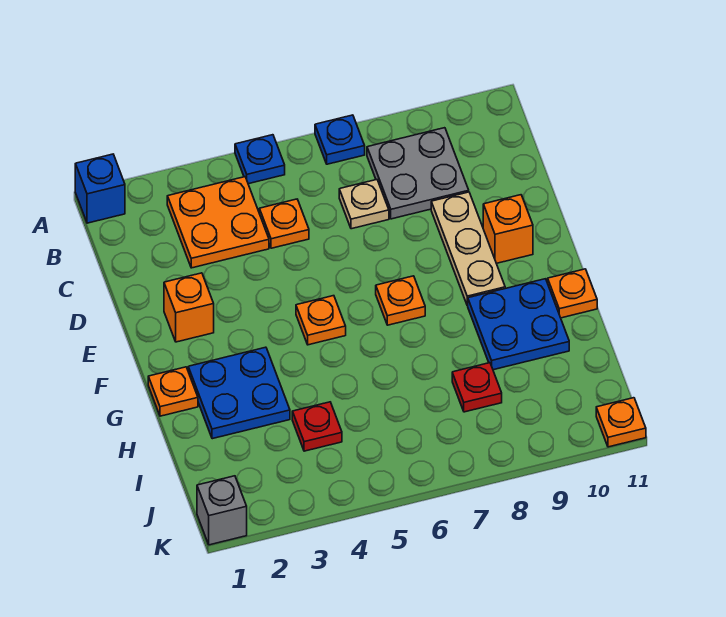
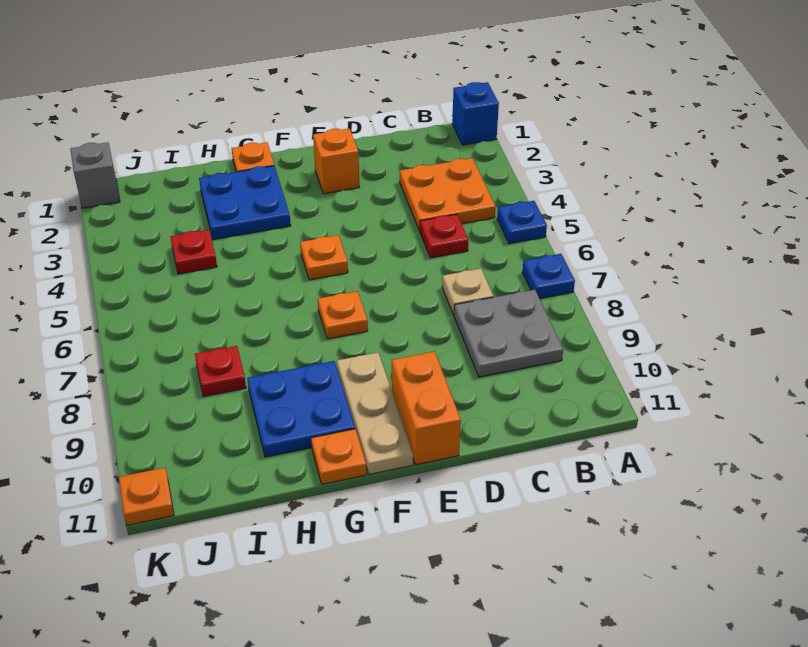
orange 1x1 plate [259,199,309,248] -> red 1x1 plate [420,214,468,258]
tan 1x3 plate [431,192,505,305] -> tan 1x3 plate turned to [337,353,413,475]
orange 1x1 brick [483,195,533,263] -> orange 1x2 brick [392,351,461,465]

